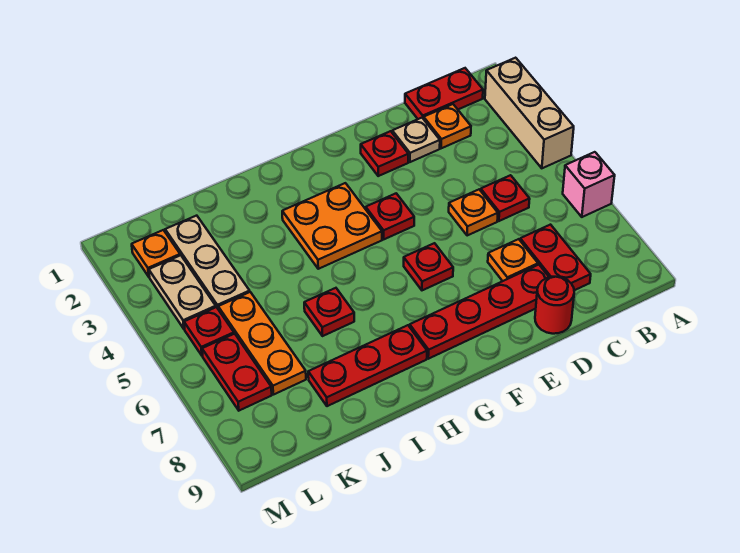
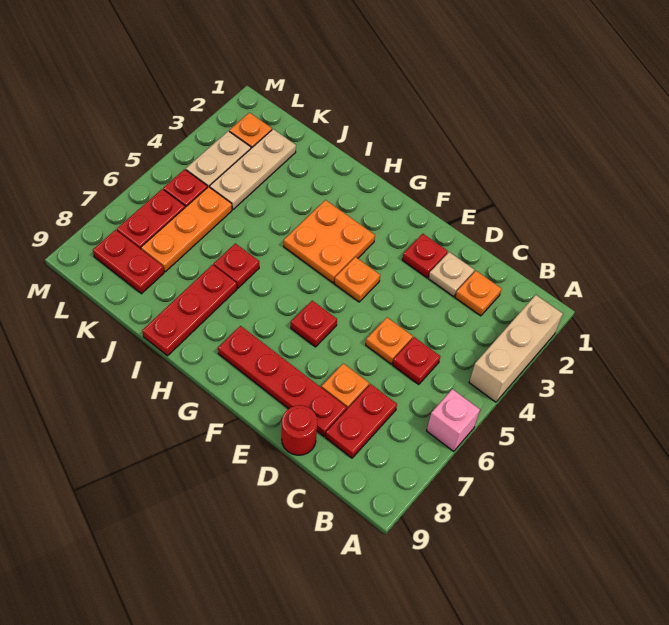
red 1x2 plate [405,68,483,119] -> red 1x2 plate moved to [93,230,164,294]
red 1x1 plate [366,193,414,239] -> orange 1x1 plate [335,257,380,302]
red 1x3 plate [308,325,427,406] -> red 1x3 plate turned to [142,265,237,356]

